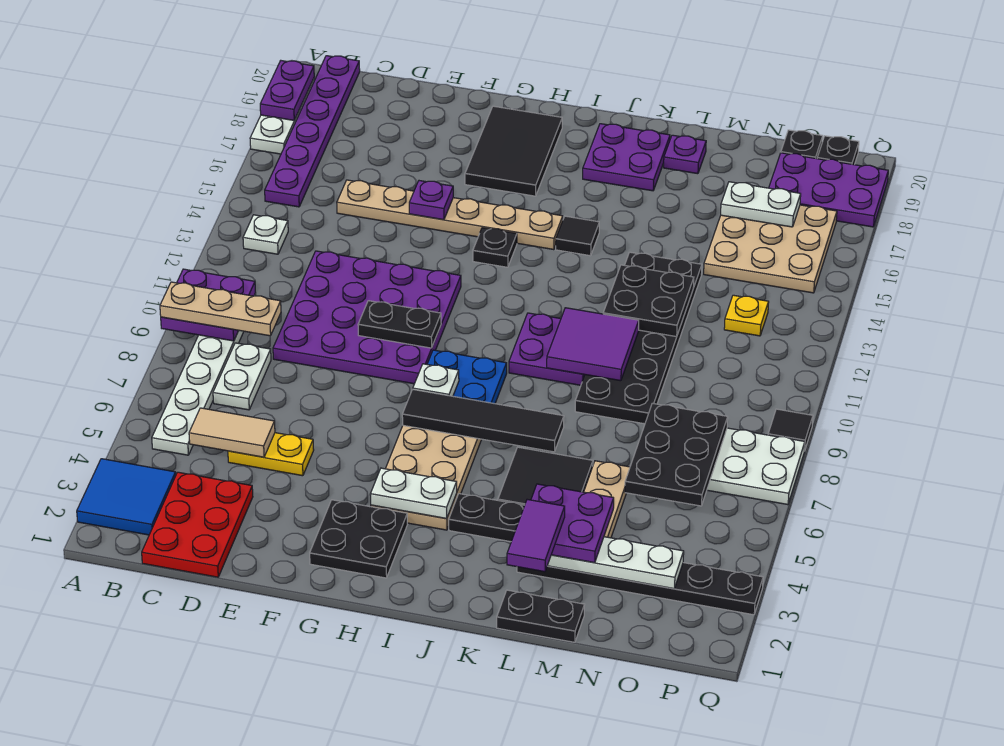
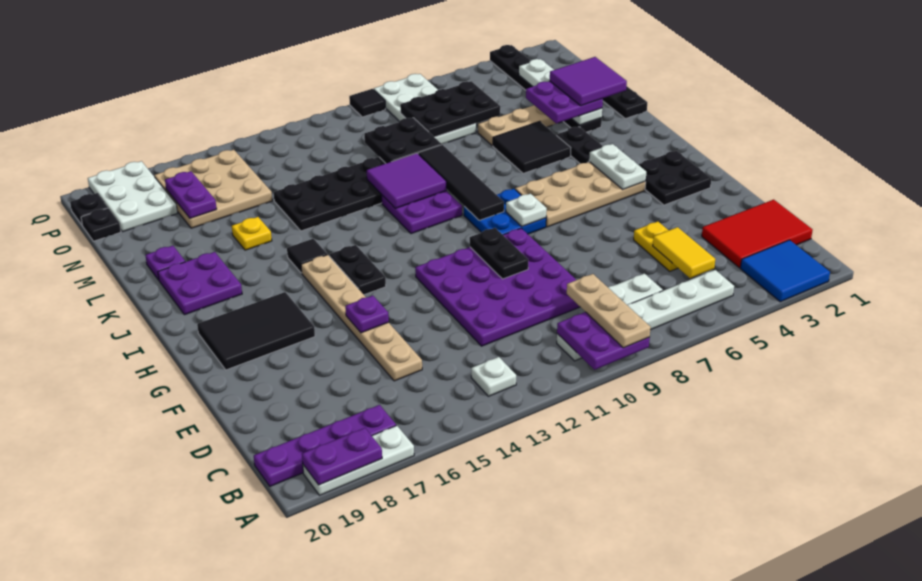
purple 1x6 plate [265,56,360,207] -> purple 1x4 plate [254,405,396,486]
red 2x3 plate [142,472,253,577] -> red 2x3 tile [702,200,813,268]
tan 1x2 tile [189,408,275,457] -> yellow 1x2 tile [653,227,715,278]
black 1x4 tile [402,389,564,452] -> black 1x4 tile moved to [418,145,504,220]
black 1x1 plate [473,228,517,267] -> black 1x2 plate [329,245,386,295]
purple 1x2 tile [507,499,565,572] -> purple 2x2 tile [550,57,627,106]
black 2x2 plate [603,265,694,337] -> black 2x2 plate moved to [364,118,442,163]
white 1x2 plate [721,182,801,227] -> purple 1x2 plate [165,171,217,218]
yellow 1x1 plate [724,295,769,336] -> yellow 1x1 plate moved to [232,217,272,250]
purple 2x3 plate [769,153,888,227] -> white 2x3 plate [88,161,177,232]

